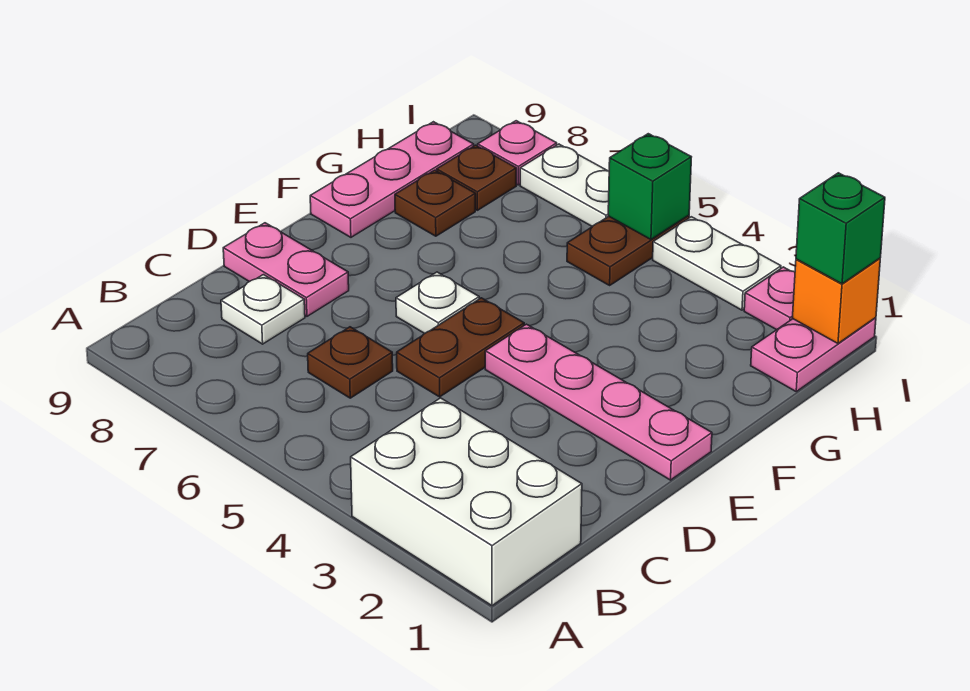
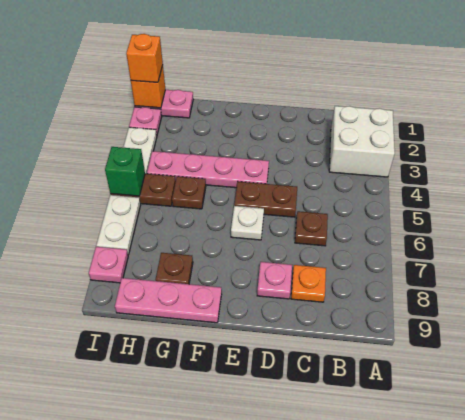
white 2x3 brick [351,398,582,606] -> white 2x2 brick [329,106,395,177]
white 1x1 plate [221,275,305,344] -> orange 1x1 plate [291,265,326,302]
pink 1x2 plate [223,223,349,316] -> pink 1x1 plate [257,262,292,299]
pink 1x4 plate [485,324,712,480] -> pink 1x4 plate turned to [147,151,269,188]
brown 1x1 plate [437,145,516,210] -> brown 1x1 plate moved to [172,176,206,209]
green 1x1 brick [796,173,885,284] -> orange 1x1 brick [126,34,163,82]

